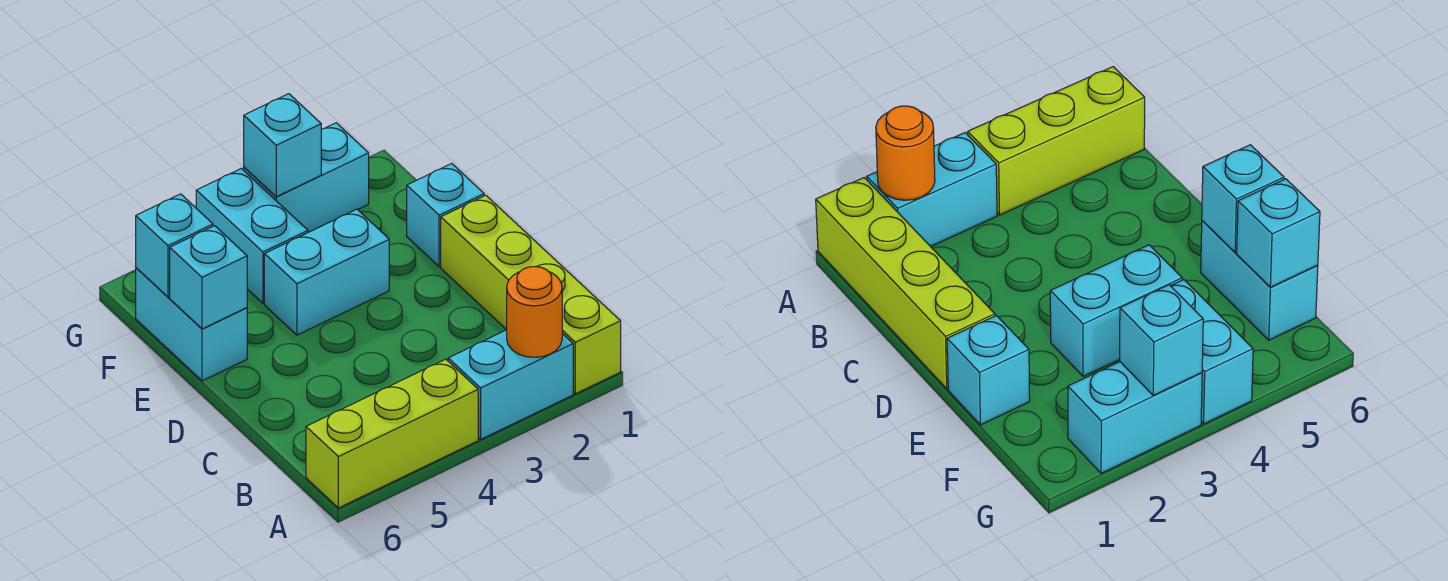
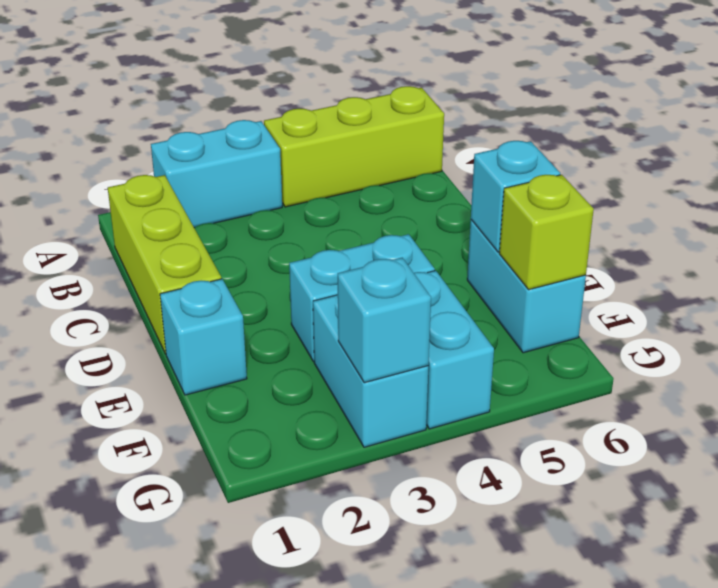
lime 1x4 brick [441,195,621,394] -> lime 1x3 brick [108,175,221,354]
orange 1x1 round brick [507,266,562,357] -> none
cyan 1x1 brick [136,194,213,297] -> lime 1x1 brick [499,175,594,290]
cyan 1x2 brick [244,123,369,232] -> cyan 1x2 brick turned to [313,294,428,447]

